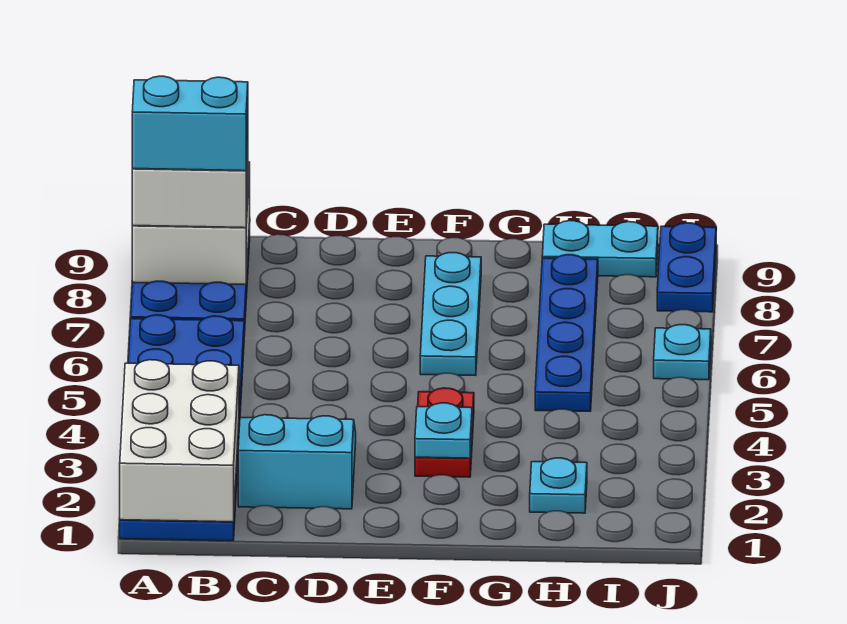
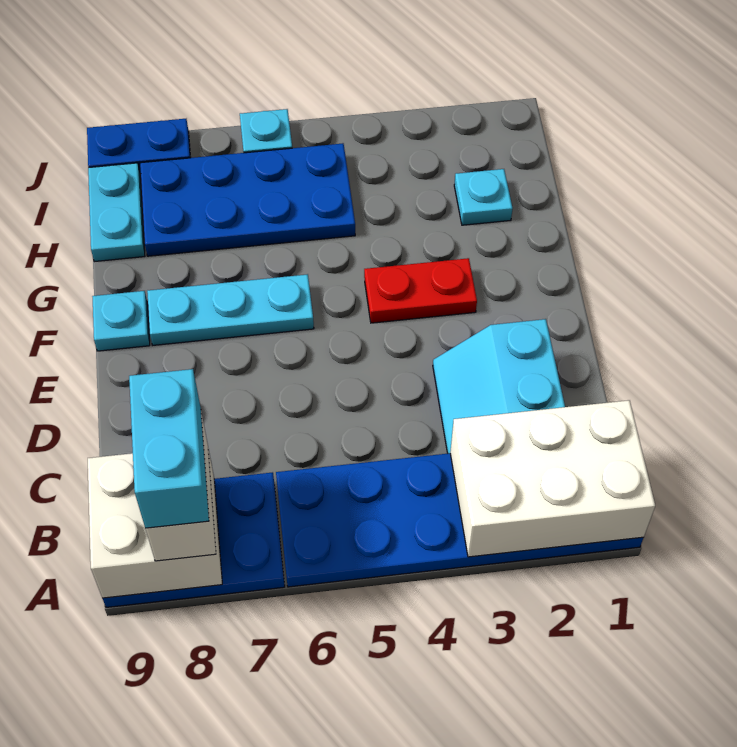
cyan 1x1 plate [415,403,472,458] -> cyan 1x1 plate moved to [92,291,150,351]
blue 1x4 plate [535,255,598,411] -> blue 2x4 plate [140,143,355,256]

